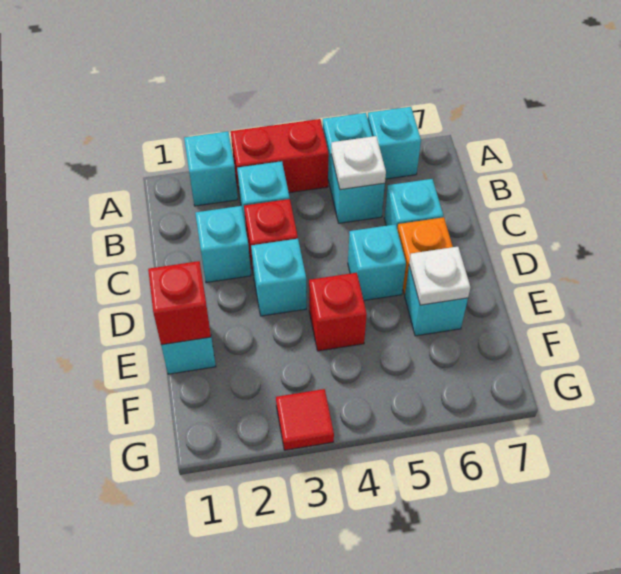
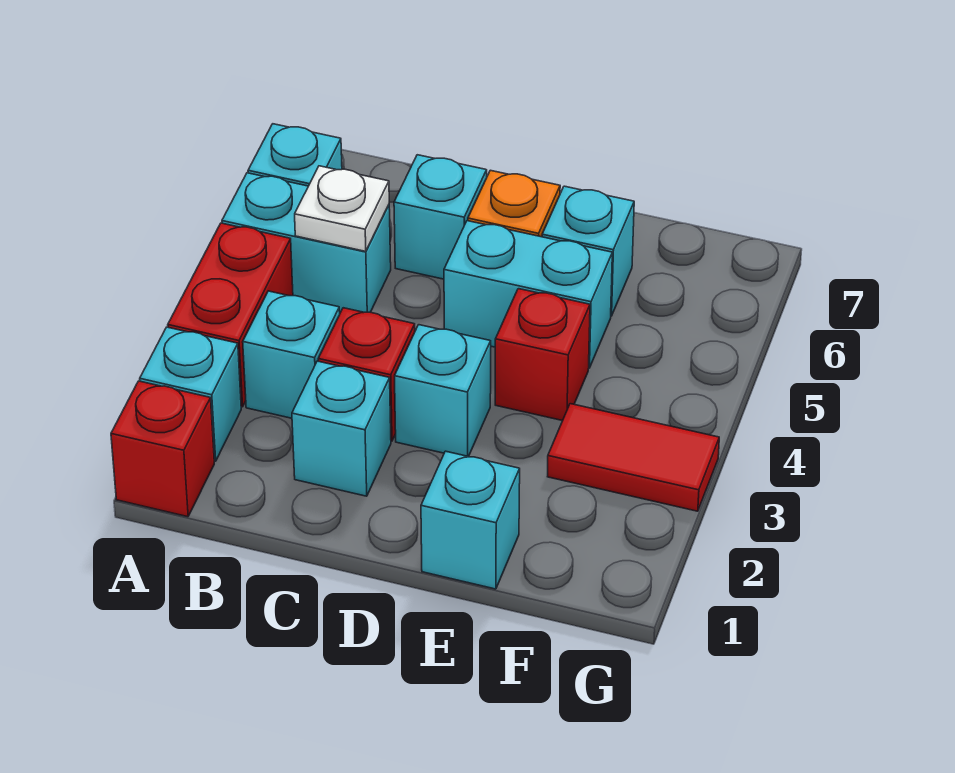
cyan 1x1 brick [348,224,406,300] -> cyan 1x2 brick [444,221,612,368]
red 1x1 brick [148,261,211,345] -> red 1x1 brick moved to [111,381,214,517]
white 1x1 plate [409,247,470,305] -> none
red 1x1 tile [276,389,334,450] -> red 1x2 tile [548,404,719,511]

